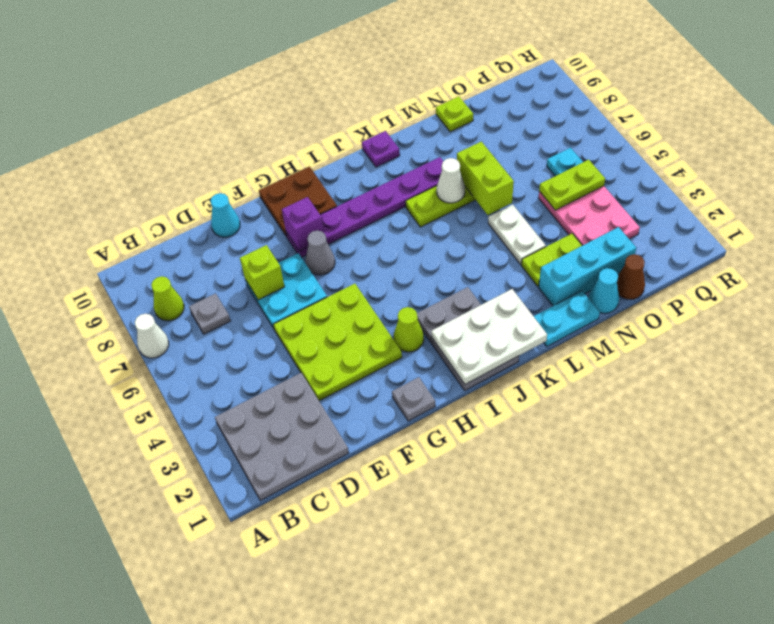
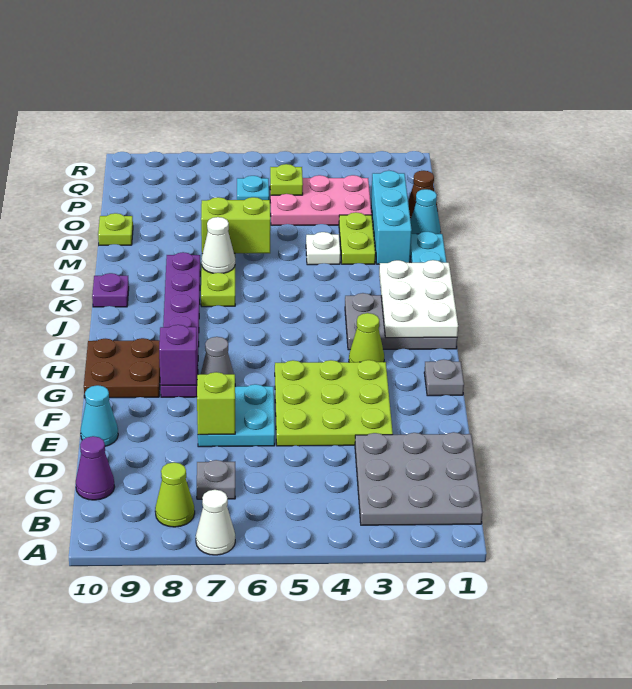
none -> purple 1x1 cone [76,436,115,500]
white 1x2 plate [488,205,546,264] -> white 1x1 plate [306,232,340,265]
lime 1x2 plate [539,160,605,210] -> lime 1x1 plate [270,164,303,195]

